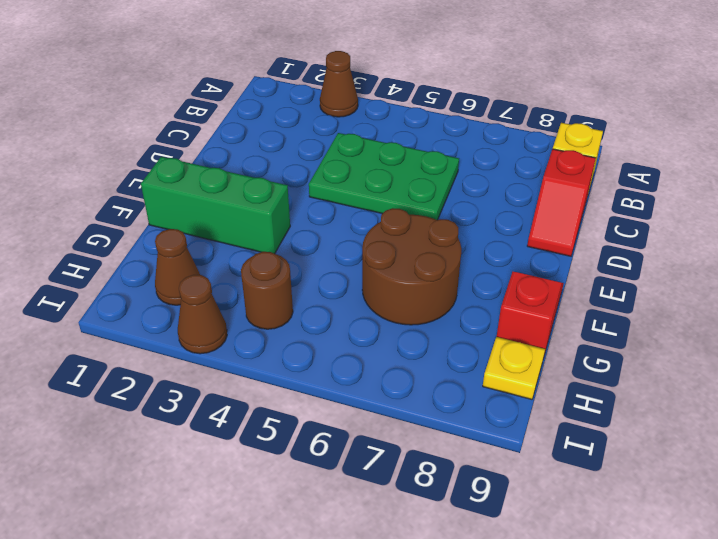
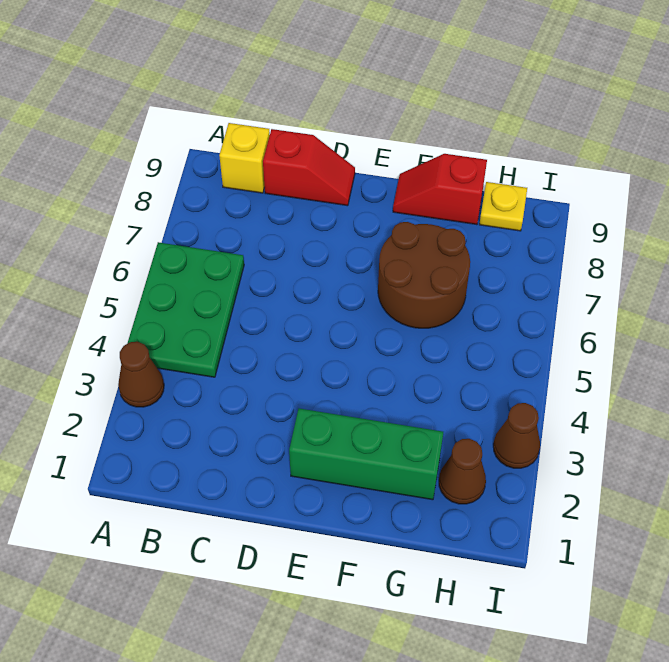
green 2x3 plate [309,133,459,220] -> green 2x3 plate moved to [127,242,244,377]
green 1x3 brick [141,157,290,254] -> green 1x3 brick turned to [289,408,443,500]
brown 1x1 round brick [241,252,293,329] -> none

